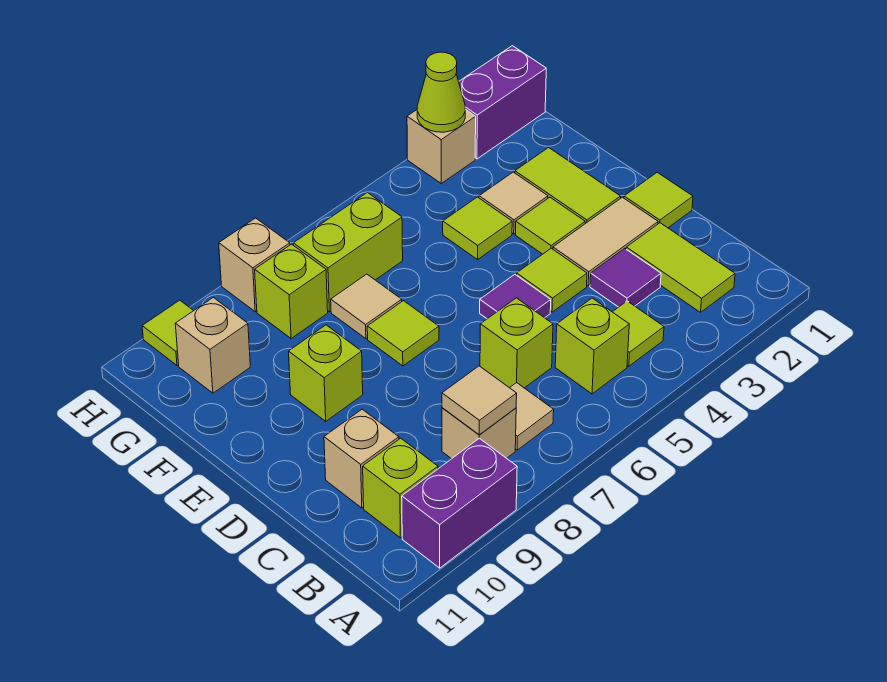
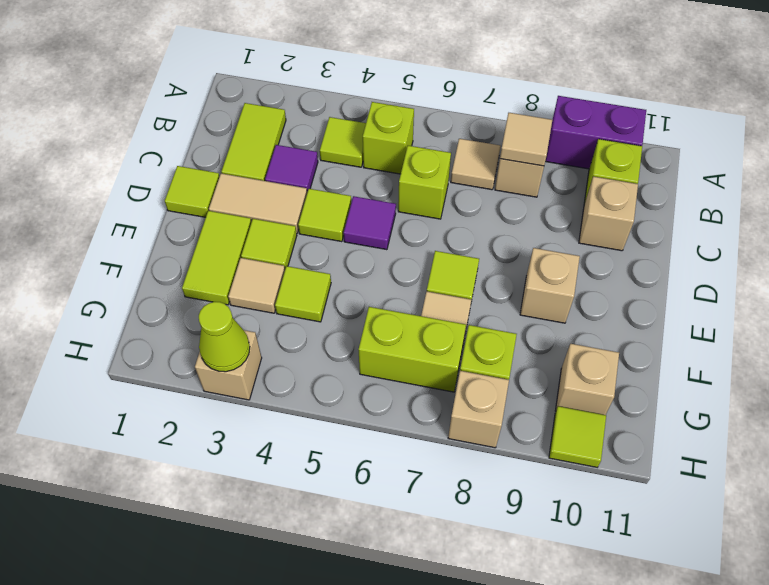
lime 1x1 brick [289,325,363,421] -> tan 1x1 brick [520,248,580,323]
purple 1x2 brick [459,46,546,159] -> none

